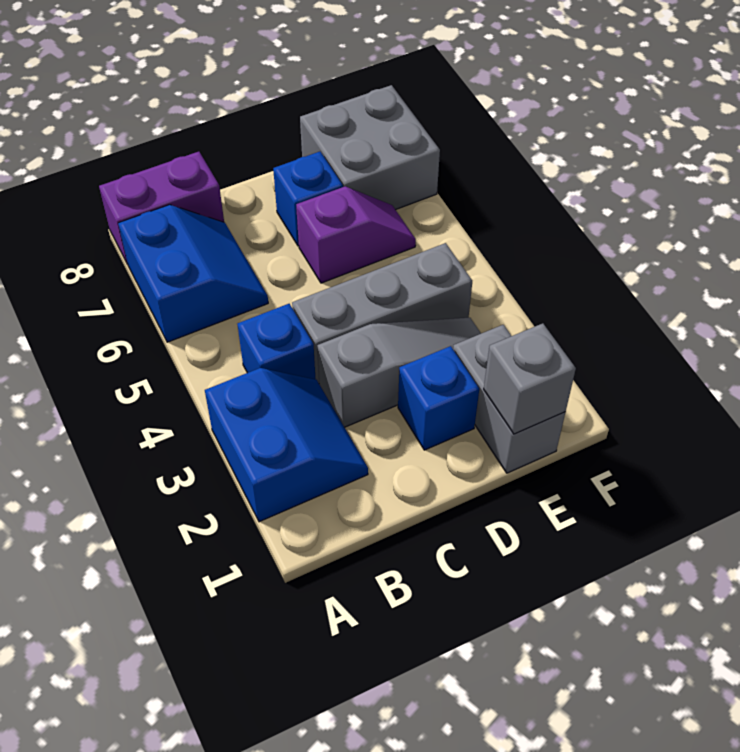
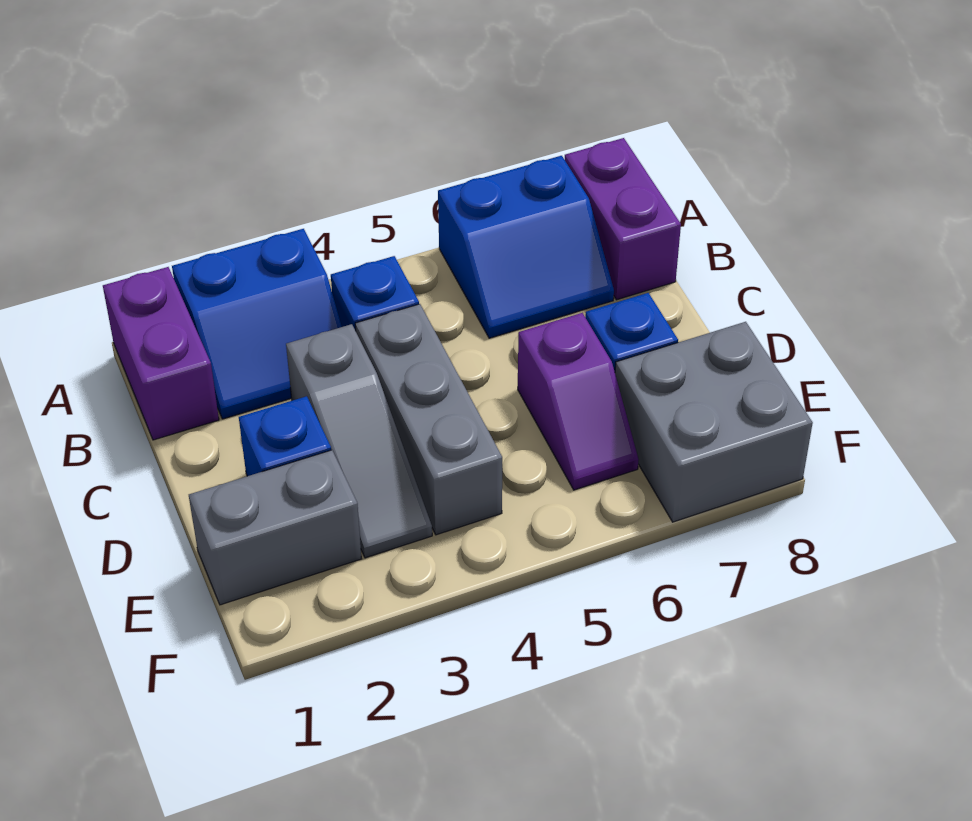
none -> purple 1x2 brick [103,267,219,440]
grey 1x1 brick [484,323,576,434] -> none

